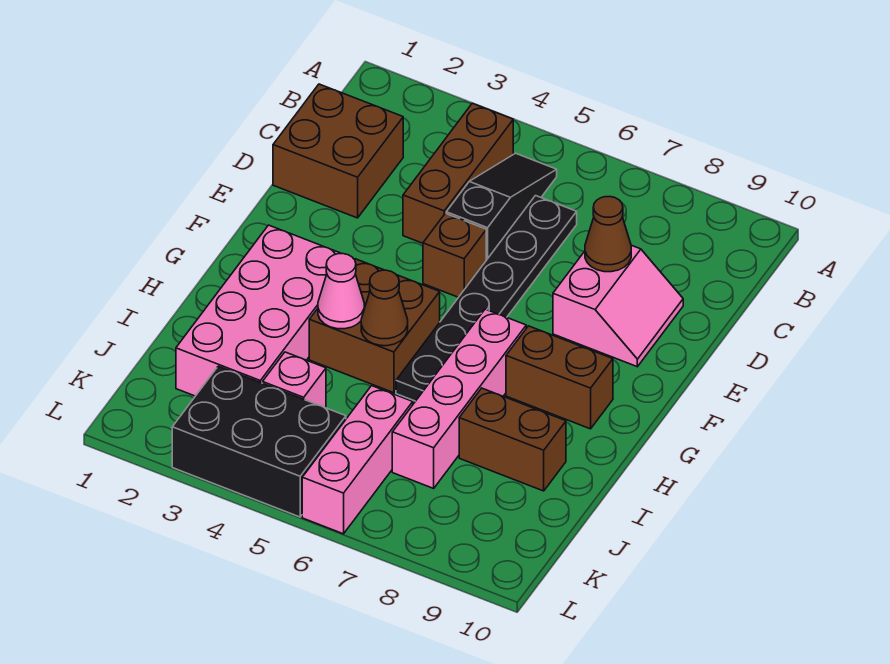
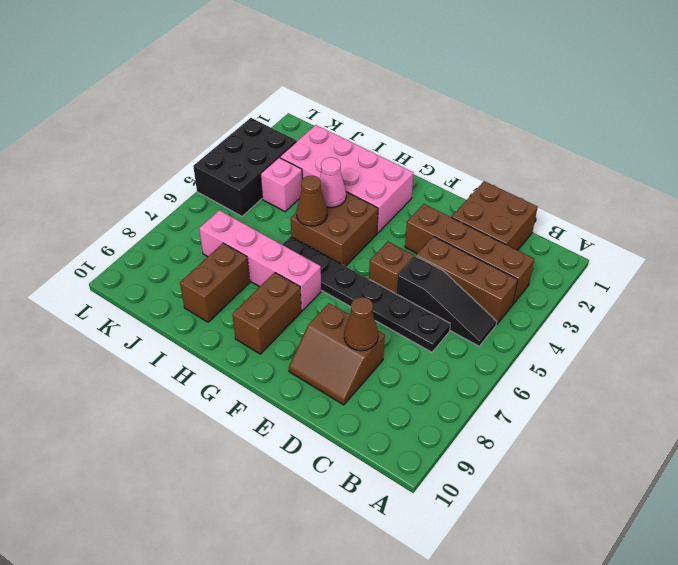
none -> brown 1x4 brick [405,204,534,304]
pink 2x2 slope [553,246,683,367] -> brown 2x2 slope [289,303,385,405]
pink 1x3 brick [302,386,413,534] -> none

